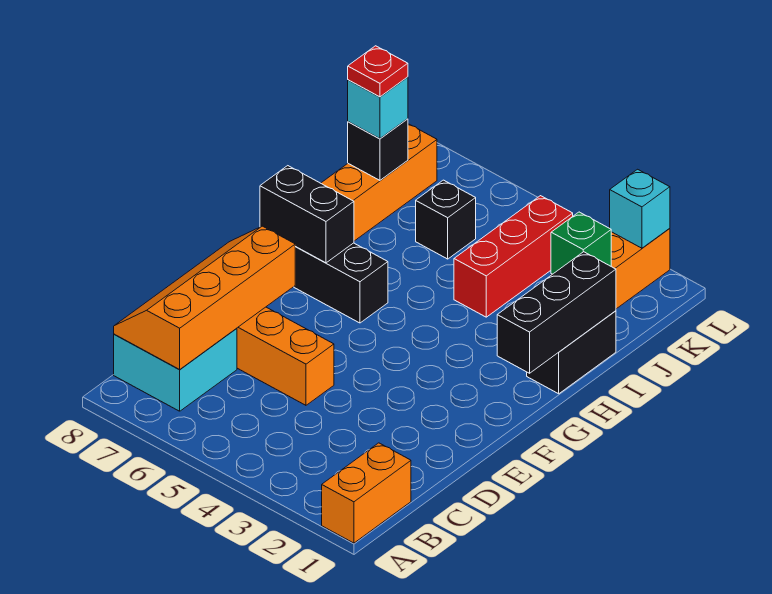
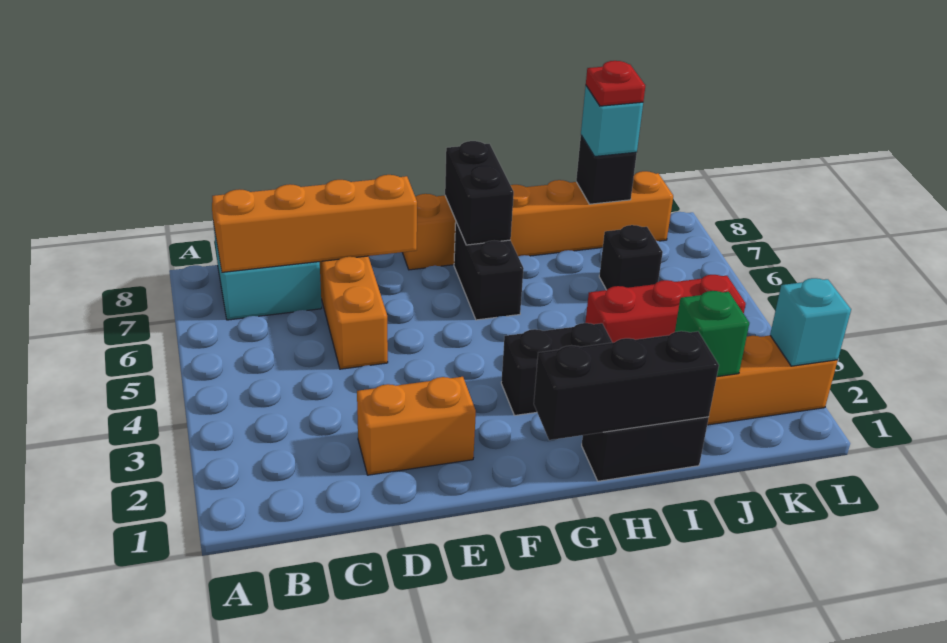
orange 1x2 brick [322,443,411,543] -> orange 1x2 brick moved to [357,377,476,475]
none -> black 1x2 brick [501,323,612,415]

